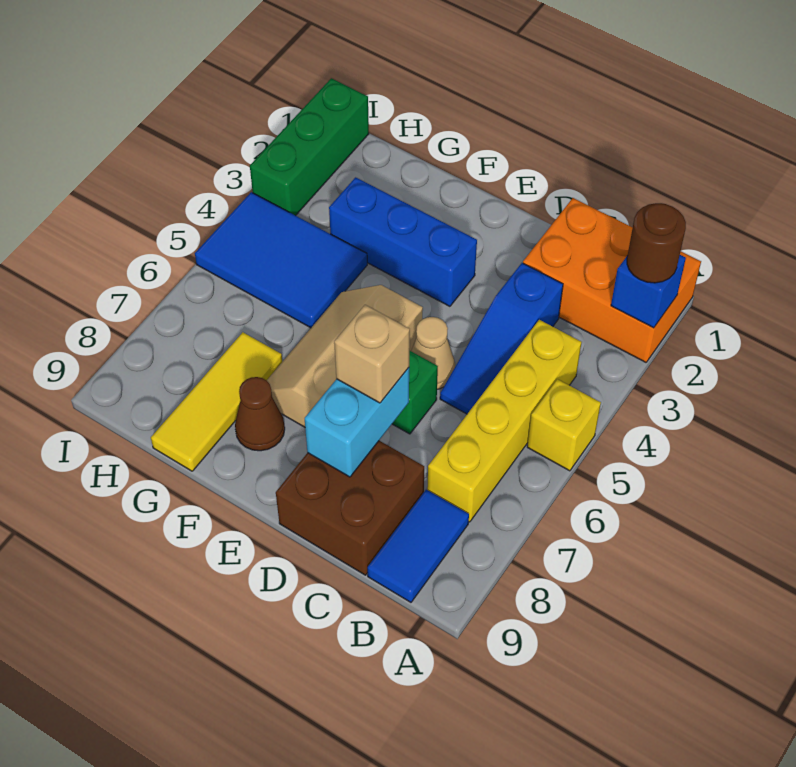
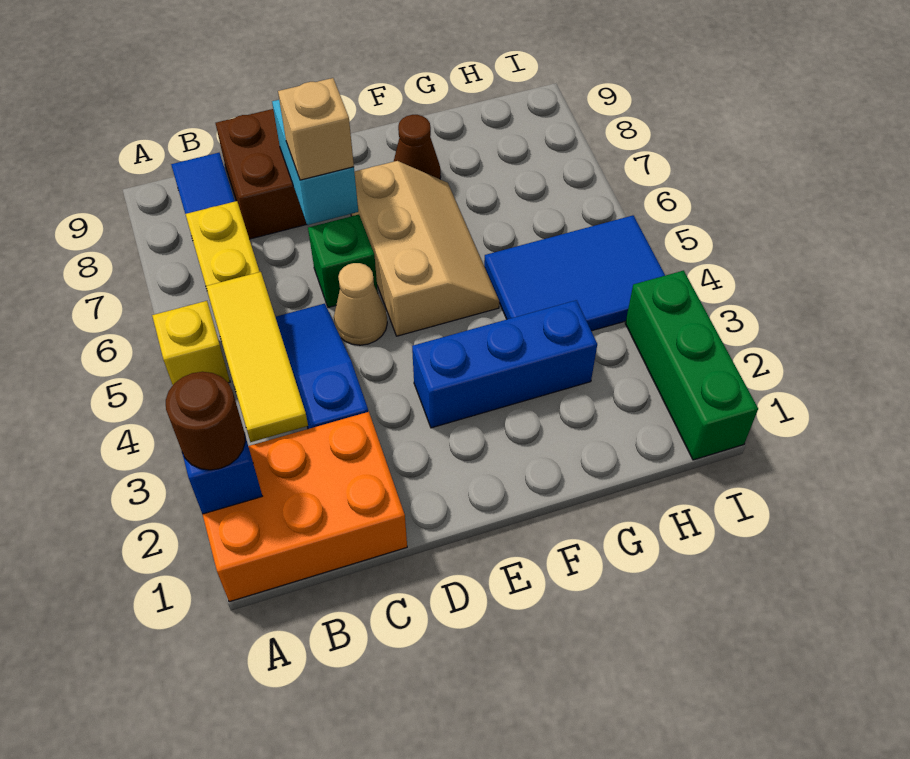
yellow 1x3 tile [151,332,282,471] -> yellow 1x3 tile moved to [206,272,308,442]

